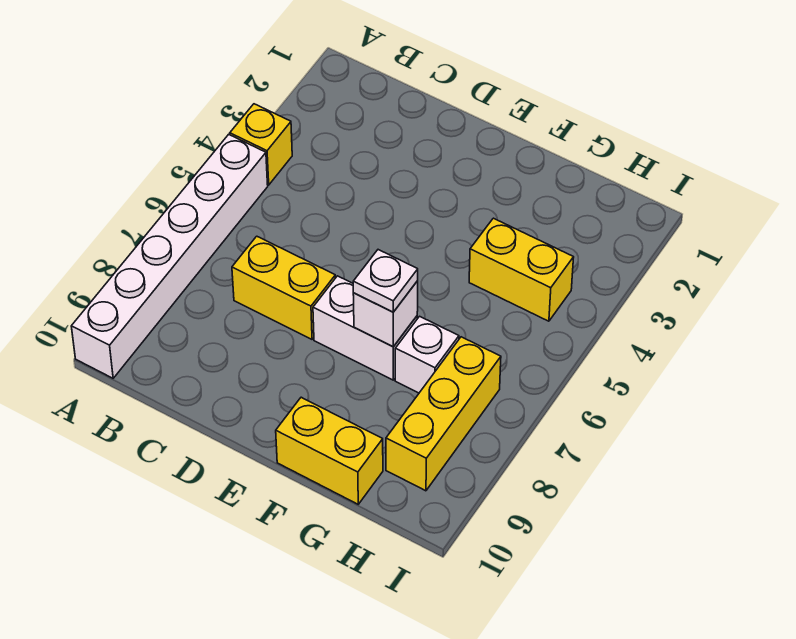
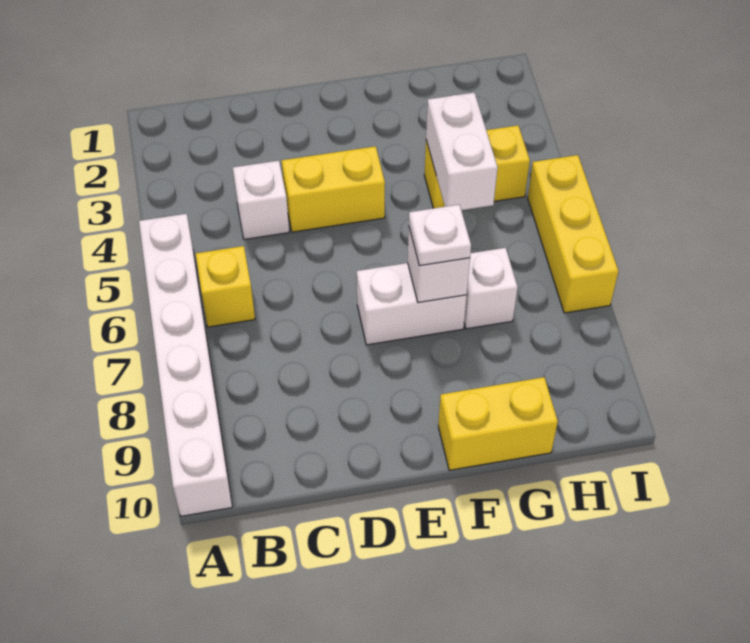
yellow 1x1 brick [230,104,292,185] -> yellow 1x1 brick moved to [196,246,255,327]
none -> white 1x1 brick [233,161,289,239]
yellow 1x2 brick [232,236,335,339] -> yellow 1x2 brick moved to [282,146,385,232]
none -> white 1x2 brick [426,93,498,210]
yellow 1x3 brick [386,337,501,491] -> yellow 1x3 brick moved to [528,155,618,313]

